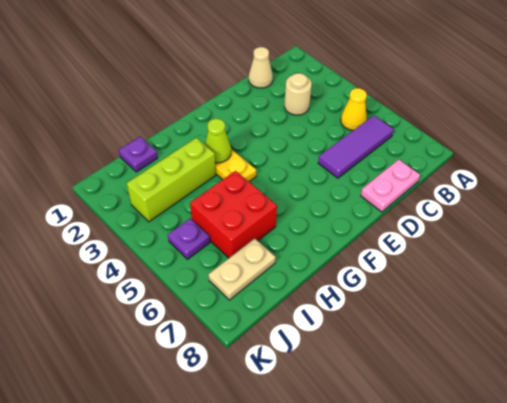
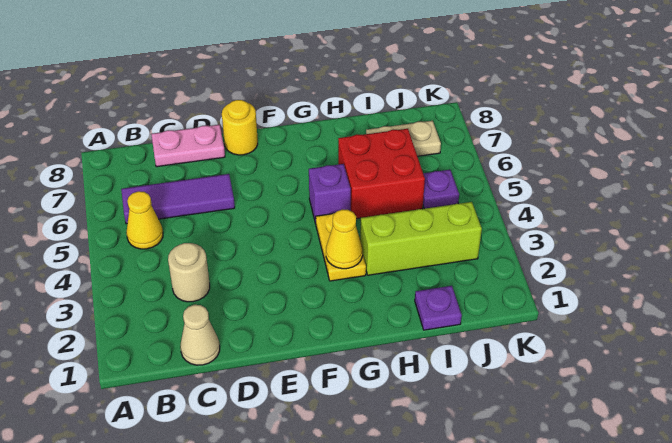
none -> yellow 1x1 round brick [222,100,258,155]
lime 1x1 cone [205,119,231,163] -> yellow 1x1 cone [326,209,363,269]
none -> purple 1x1 brick [309,164,351,224]

